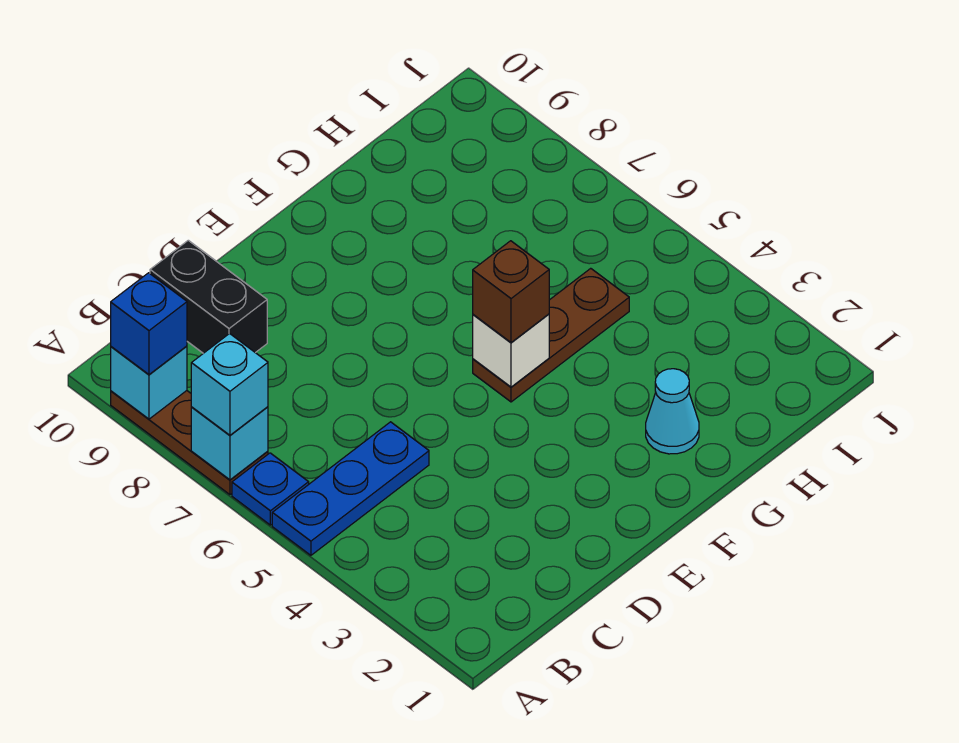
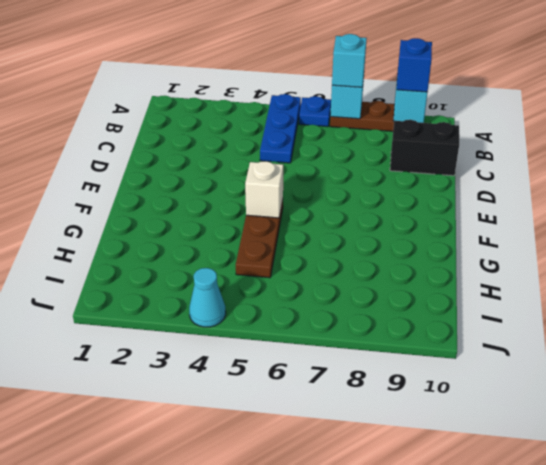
brown 1x1 brick [473,241,549,343] -> none
cyan 1x1 cone [646,369,699,454] -> cyan 1x1 cone moved to [189,268,226,327]

